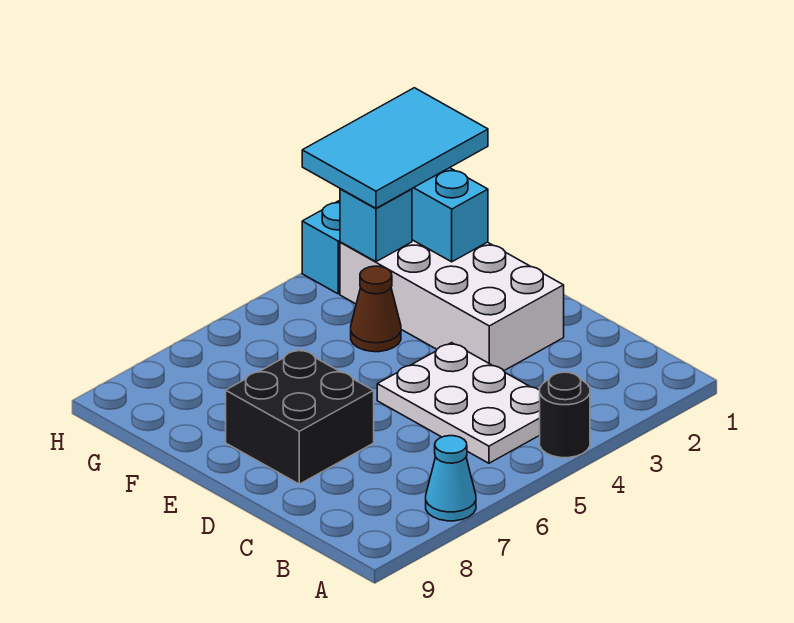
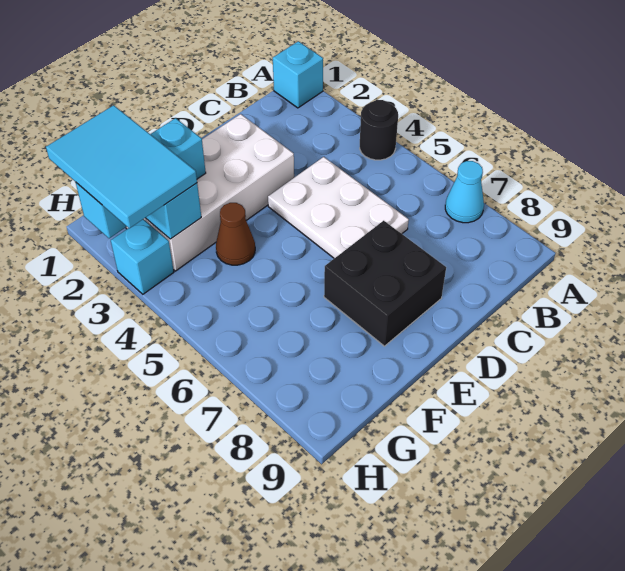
none -> cyan 1x1 brick [273,41,323,108]
white 2x3 plate [377,343,540,463] -> white 2x3 plate turned to [268,157,409,258]

